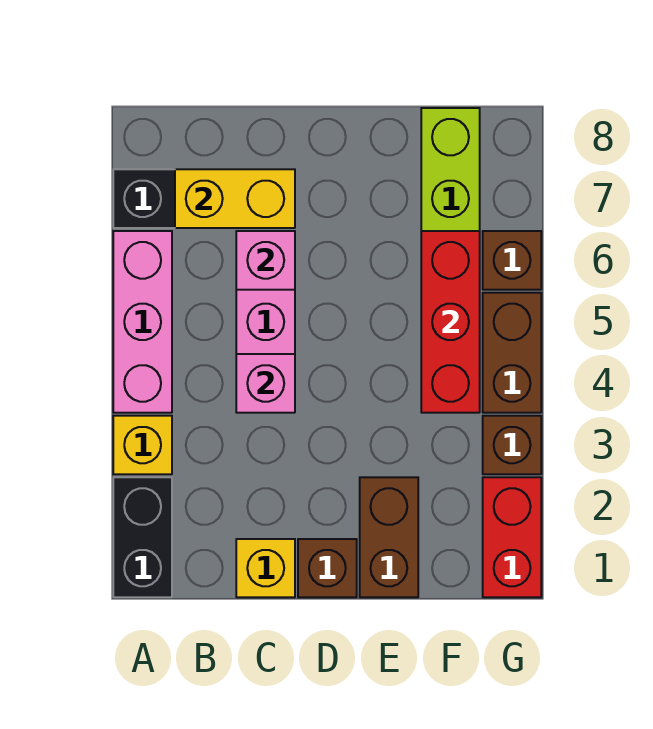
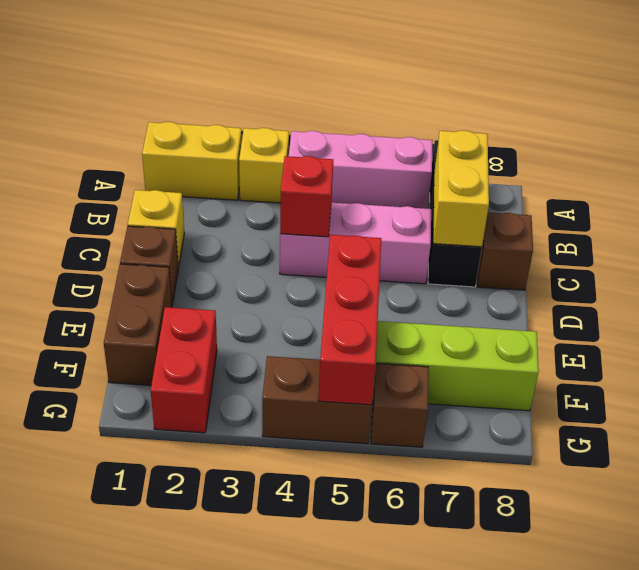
black 1x2 brick [113,477,172,597] -> yellow 1x2 brick [142,122,242,200]
pink 1x1 brick [236,354,295,413] -> red 1x1 brick [280,156,333,237]
pink 1x1 brick [236,231,295,290] -> none
brown 1x2 brick [360,477,418,597] -> brown 1x2 brick turned to [104,264,172,385]
red 1x3 brick [421,231,480,413] -> red 1x3 brick turned to [318,235,381,405]
red 1x2 brick [483,477,541,597] -> red 1x2 brick turned to [151,307,217,433]
brown 1x1 brick [483,416,541,474] -> brown 1x1 brick moved to [478,213,533,290]

